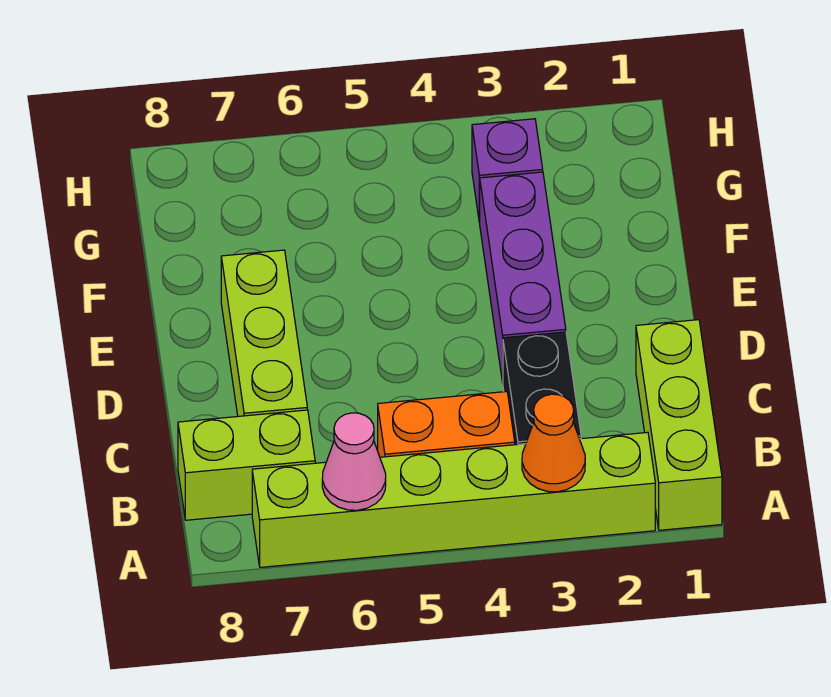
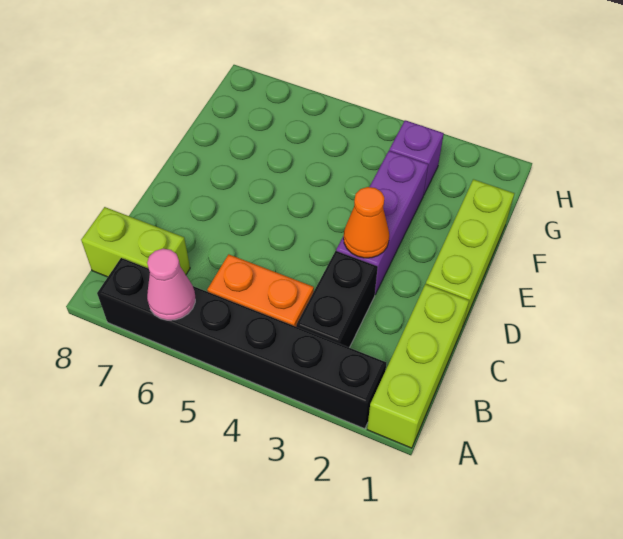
lime 1x6 brick [252,432,655,567] -> black 1x6 brick [97,258,386,429]
orange 1x1 cone [522,394,585,492] -> orange 1x1 cone moved to [344,187,389,258]
lime 1x3 brick [221,250,307,416] -> lime 1x3 brick moved to [426,179,514,325]

